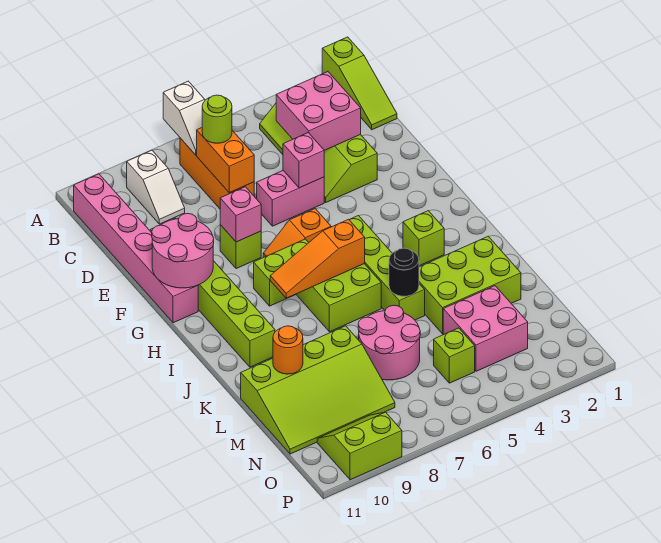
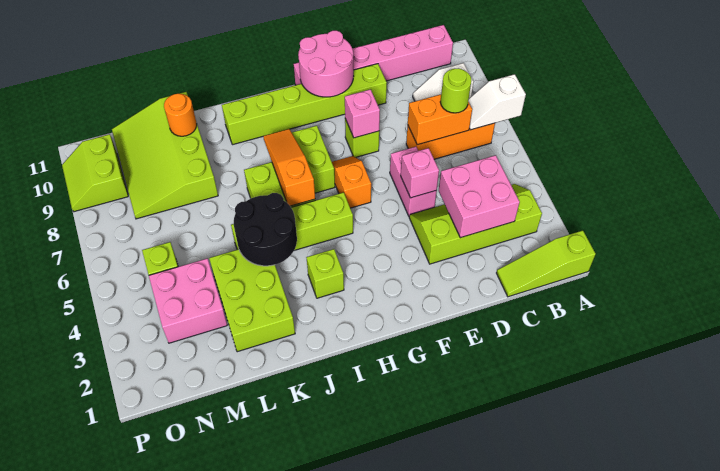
black 1x1 round brick [389,248,419,296] -> black 2x2 round brick [234,193,297,266]
pink 2x2 round brick [358,305,420,380] -> none
lime 2x2 slope [317,412,402,480] -> lime 2x2 slope turned to [62,134,128,212]

